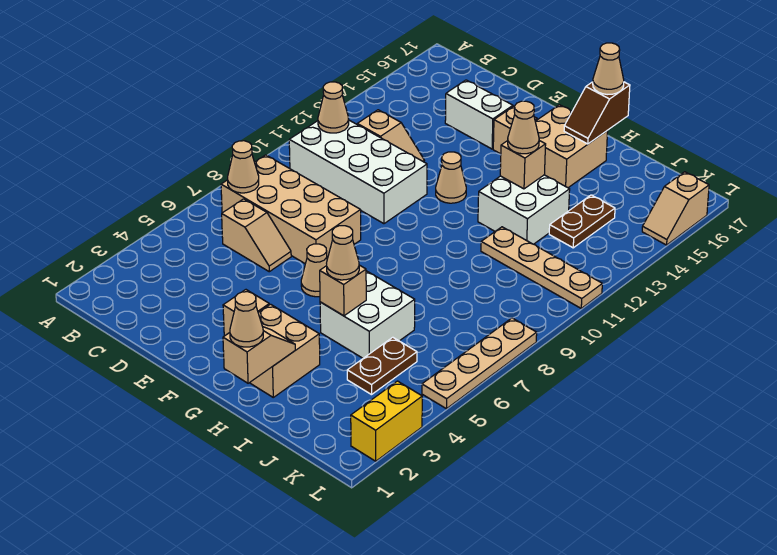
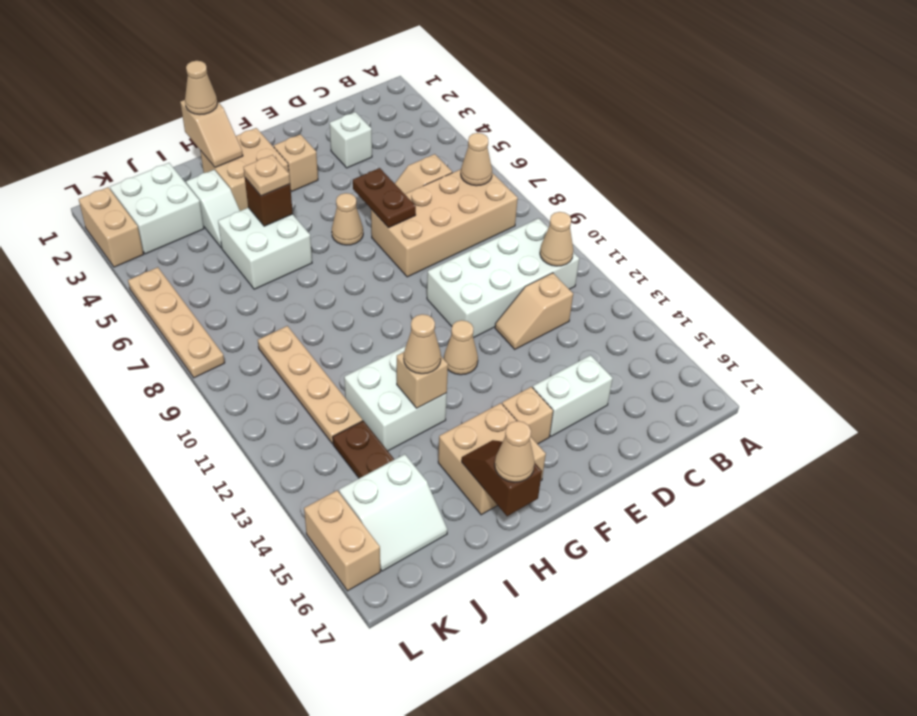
none -> white 1x1 brick [330,112,372,168]
tan 1x1 brick [320,265,366,316] -> brown 1x1 brick [245,178,293,226]
tan 1x1 cone [327,226,359,280] -> tan 1x1 plate [243,155,290,196]
none -> white 1x2 slope [186,170,240,248]
tan 1x4 plate [481,227,602,308] -> tan 1x4 plate turned to [258,326,363,444]
none -> white 2x2 brick [110,163,204,254]
brown 1x2 plate [347,337,417,395] -> brown 1x2 plate moved to [353,168,416,228]
none -> white 2x2 slope [339,454,447,571]
yellow 1x2 brick [351,381,422,461] -> tan 1x2 brick [79,187,144,267]
tan 1x2 slope [642,172,709,245] -> tan 1x2 brick [304,491,380,591]

